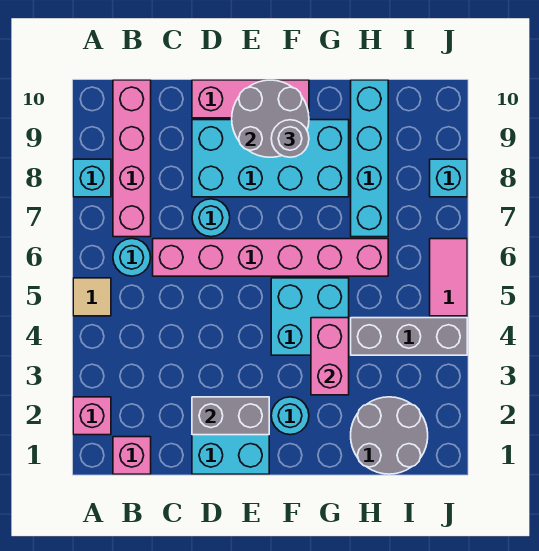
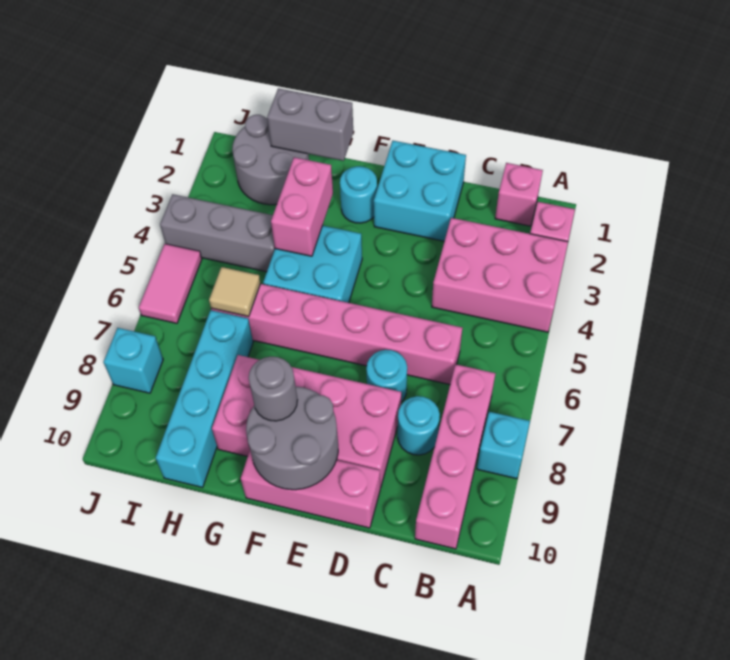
none -> pink 2x3 brick [432,218,568,332]
tan 1x1 tile [73,278,111,316] -> tan 1x1 tile moved to [209,267,261,317]
cyan 1x1 round brick [113,239,151,276] -> cyan 1x1 round brick moved to [398,396,440,455]
grey 1x2 brick [192,397,269,435] -> grey 1x2 brick moved to [267,88,353,161]
cyan 2x4 brick [192,120,349,197] -> pink 2x4 brick [212,355,401,488]

